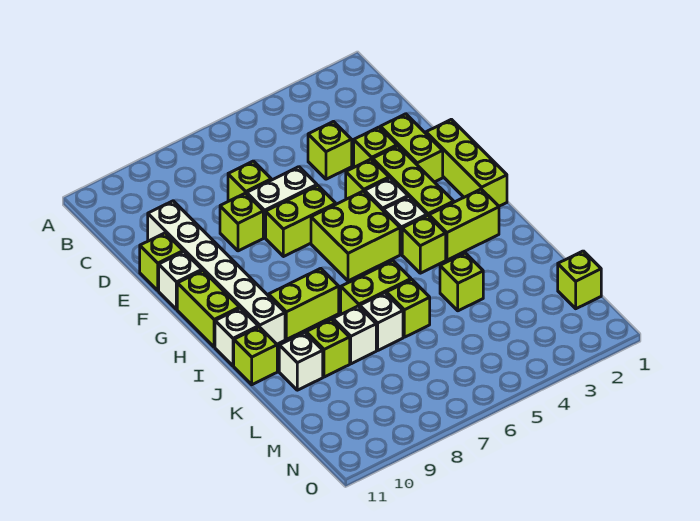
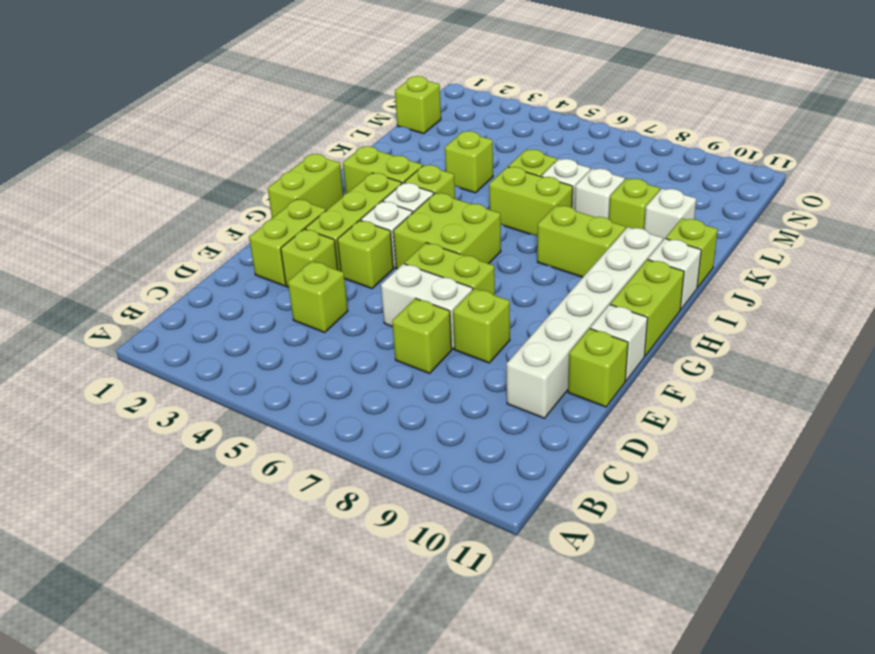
lime 1x3 brick [426,119,507,206] -> lime 1x2 brick [268,154,344,218]

